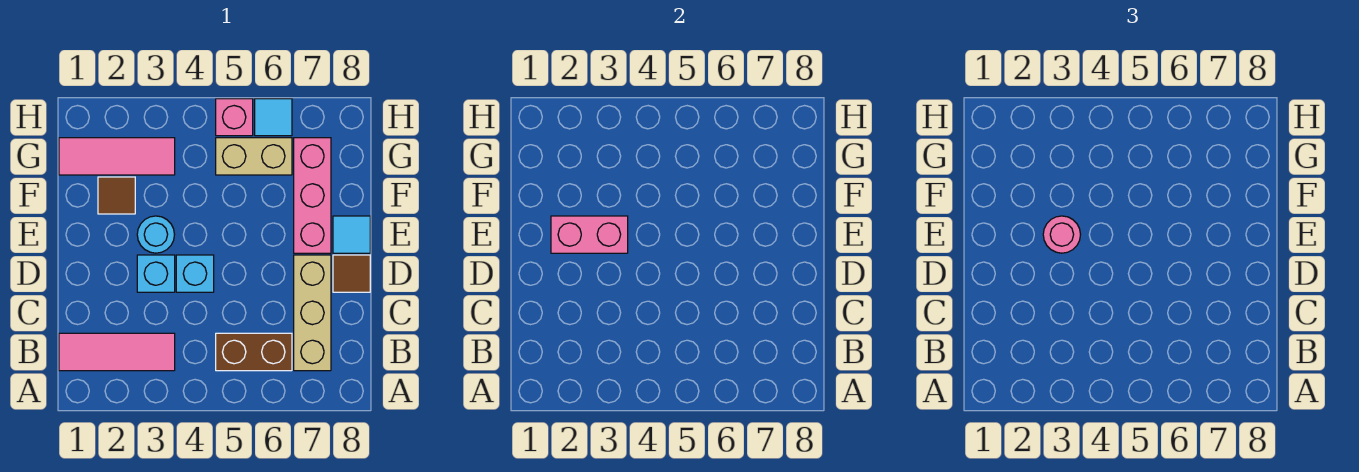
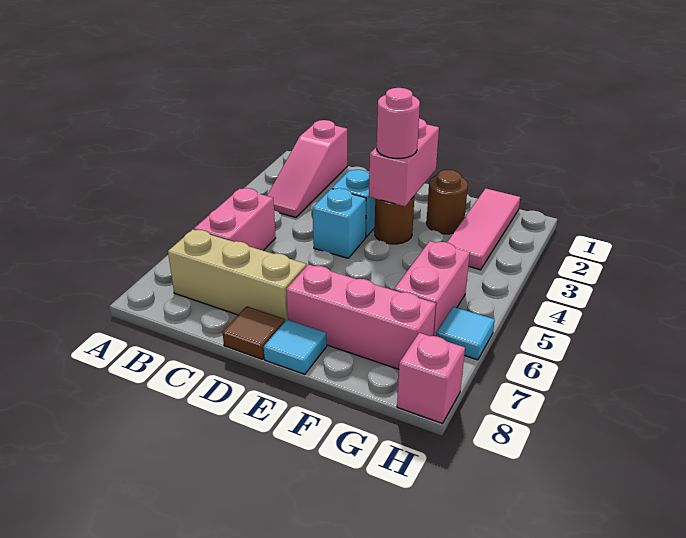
pink 1x3 tile [59,333,175,371] -> pink 1x3 slope [267,120,347,218]
brown 1x2 brick [216,333,292,371] -> pink 1x2 brick [194,188,276,251]
cyan 1x1 round brick [137,216,174,253] -> brown 1x1 round brick [374,197,414,244]
brown 1x1 tile [98,177,135,214] -> brown 1x1 round brick [427,170,468,234]
tan 1x2 brick [216,138,292,175] -> pink 1x2 brick [394,241,470,336]
pink 1x1 brick [216,99,253,136] -> pink 1x1 brick moved to [397,333,465,424]

